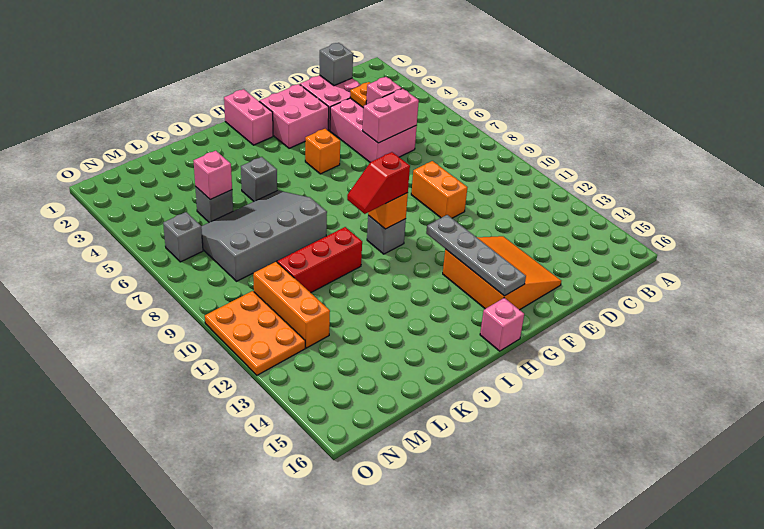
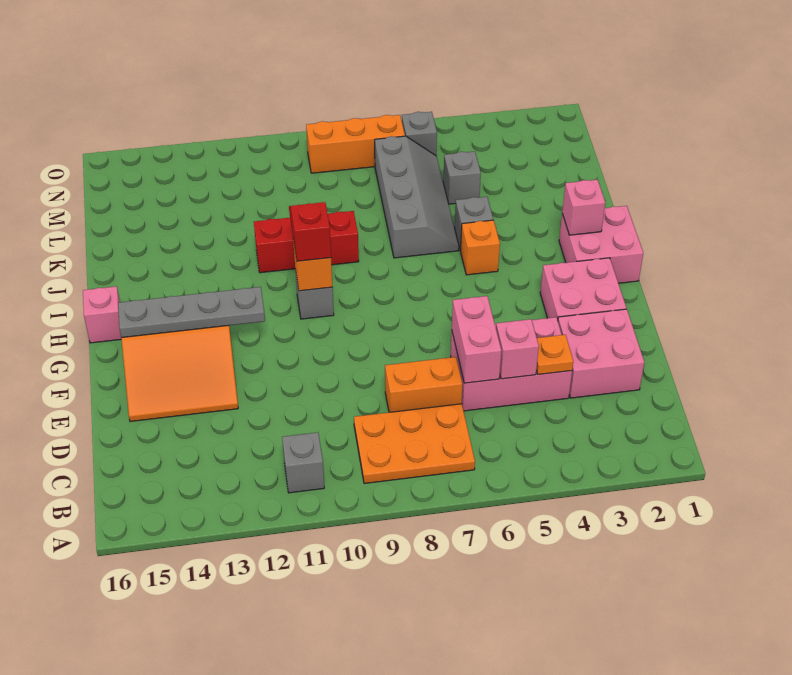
grey 1x1 brick [319,43,353,86] -> grey 1x1 brick moved to [282,432,324,493]
orange 1x2 brick [411,161,468,218] -> orange 1x2 brick moved to [385,357,462,412]
orange 1x1 brick [305,129,340,174] -> orange 1x1 brick moved to [460,220,500,275]
pink 1x2 brick [224,89,273,145] -> pink 2x2 brick [559,206,643,283]
grey 3x4 slope [201,190,327,281] -> grey 2x4 slope [375,136,459,258]
red 1x3 brick [277,227,362,293] -> red 1x3 brick turned to [254,211,359,273]
pink 1x1 brick [194,151,232,199] -> pink 1x1 brick moved to [562,180,605,235]
orange 1x3 brick [253,262,330,348] -> orange 1x3 brick moved to [306,115,405,173]
orange 2x3 plate [205,291,305,375] -> orange 2x3 plate moved to [354,404,475,484]

